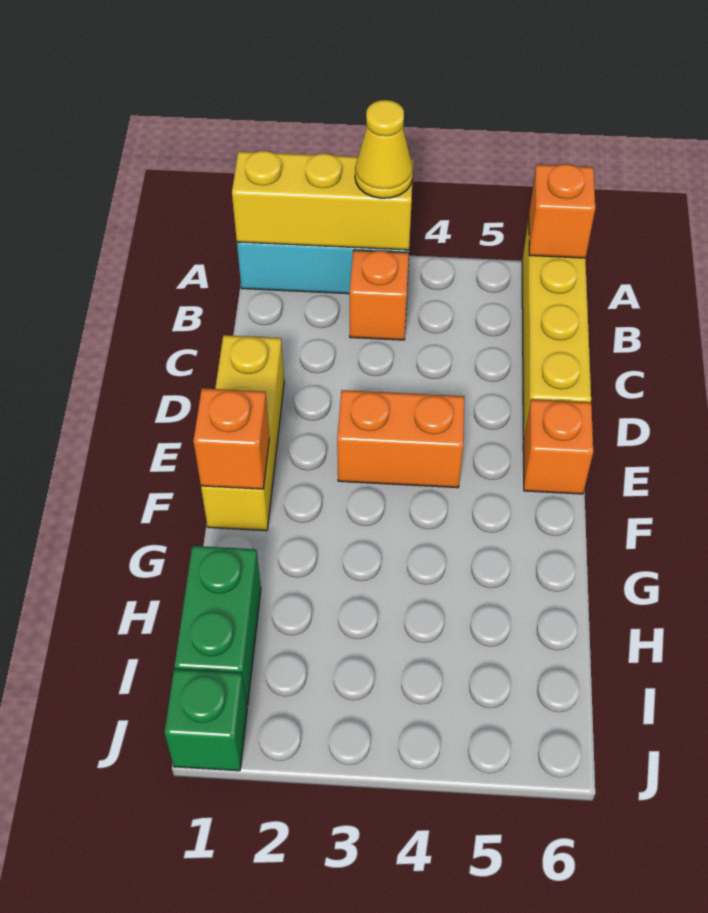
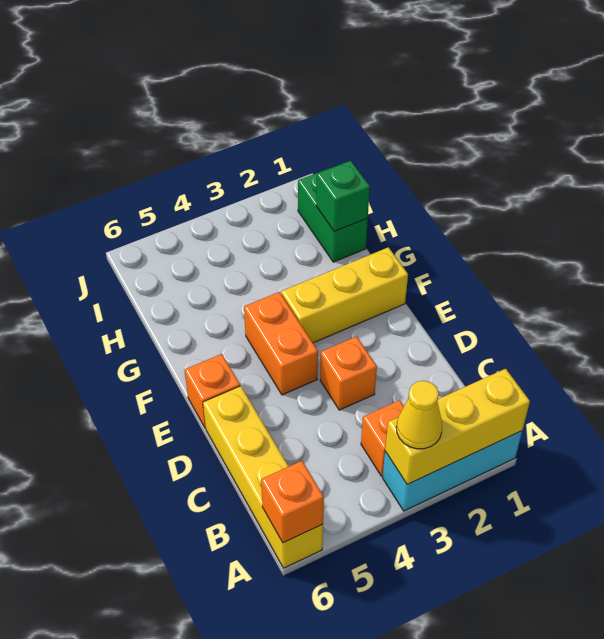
yellow 1x3 brick [201,335,284,531] -> yellow 1x3 brick turned to [281,247,408,343]
orange 1x2 brick [337,390,464,488] -> orange 1x2 brick turned to [244,292,318,395]
orange 1x1 brick [193,388,269,489] -> orange 1x1 brick moved to [320,336,377,410]
green 1x1 brick [165,669,247,771] -> green 1x1 brick moved to [316,161,370,232]

